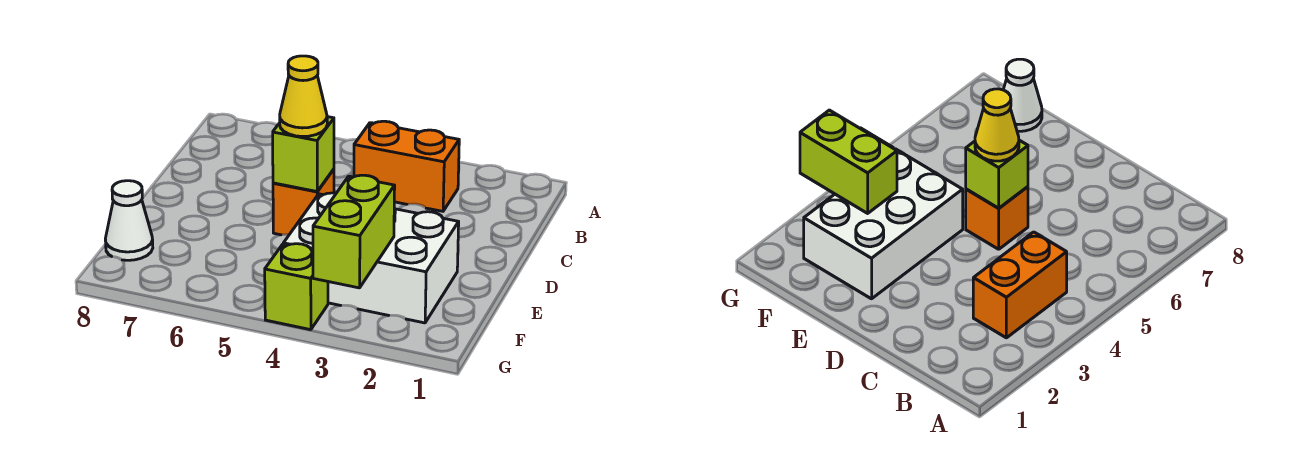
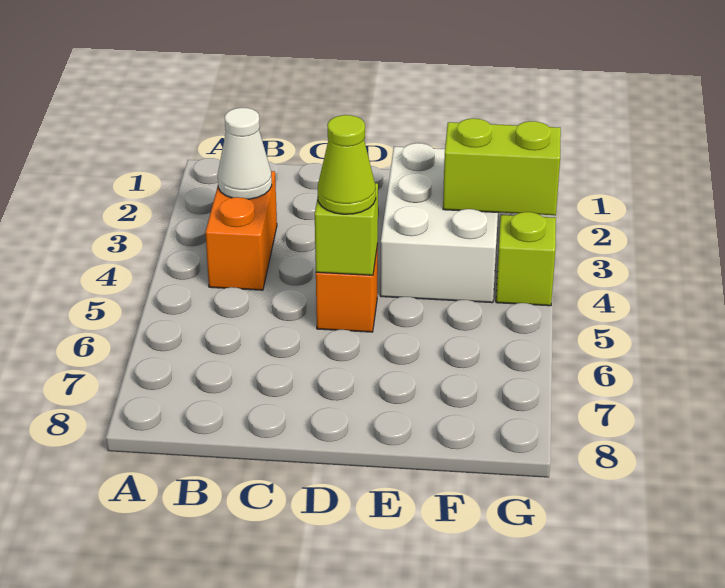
yellow 1x1 cone [280,56,327,137] -> lime 1x1 cone [318,115,376,214]
white 1x1 cone [105,181,153,260] -> white 1x1 cone moved to [218,108,272,199]

